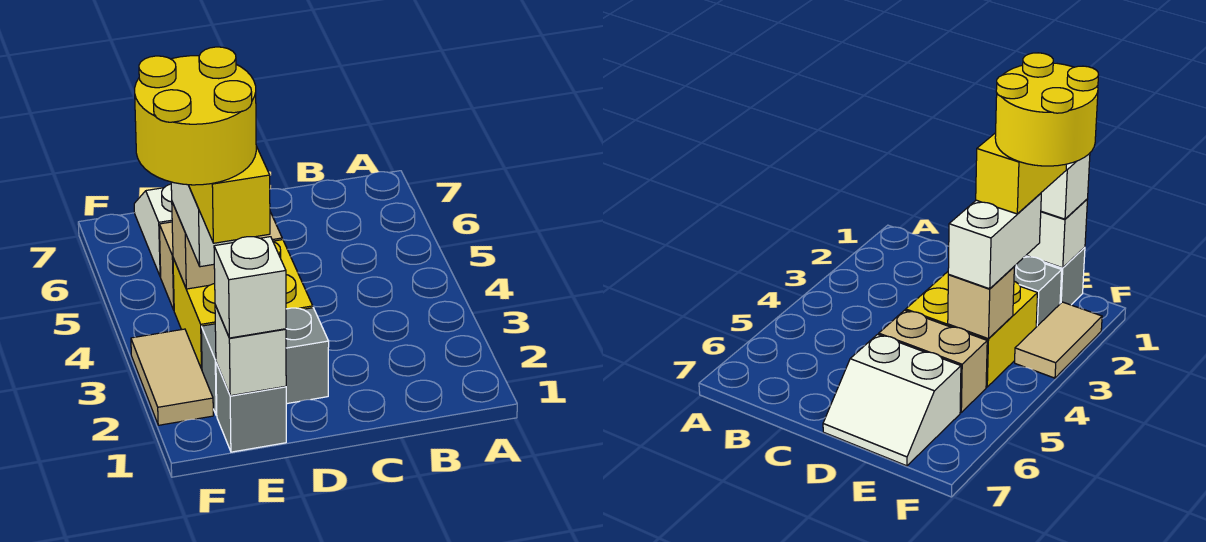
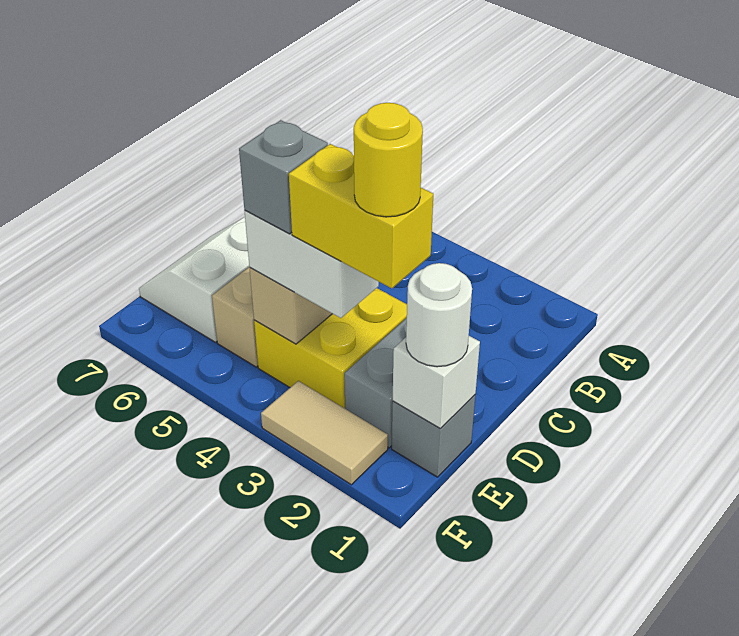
white 1x1 brick [214,237,286,338] -> white 1x1 round brick [406,263,472,367]
yellow 2x2 round brick [135,47,256,185] -> yellow 1x1 round brick [354,103,423,217]
none -> grey 1x1 brick [239,120,328,234]

